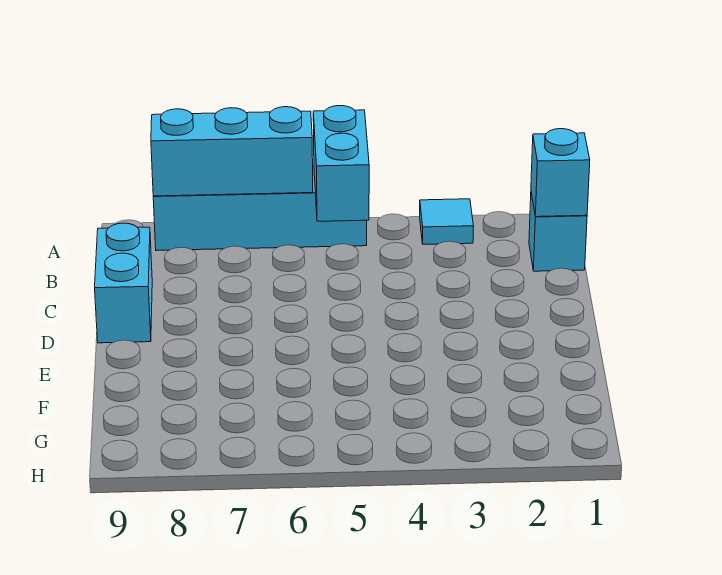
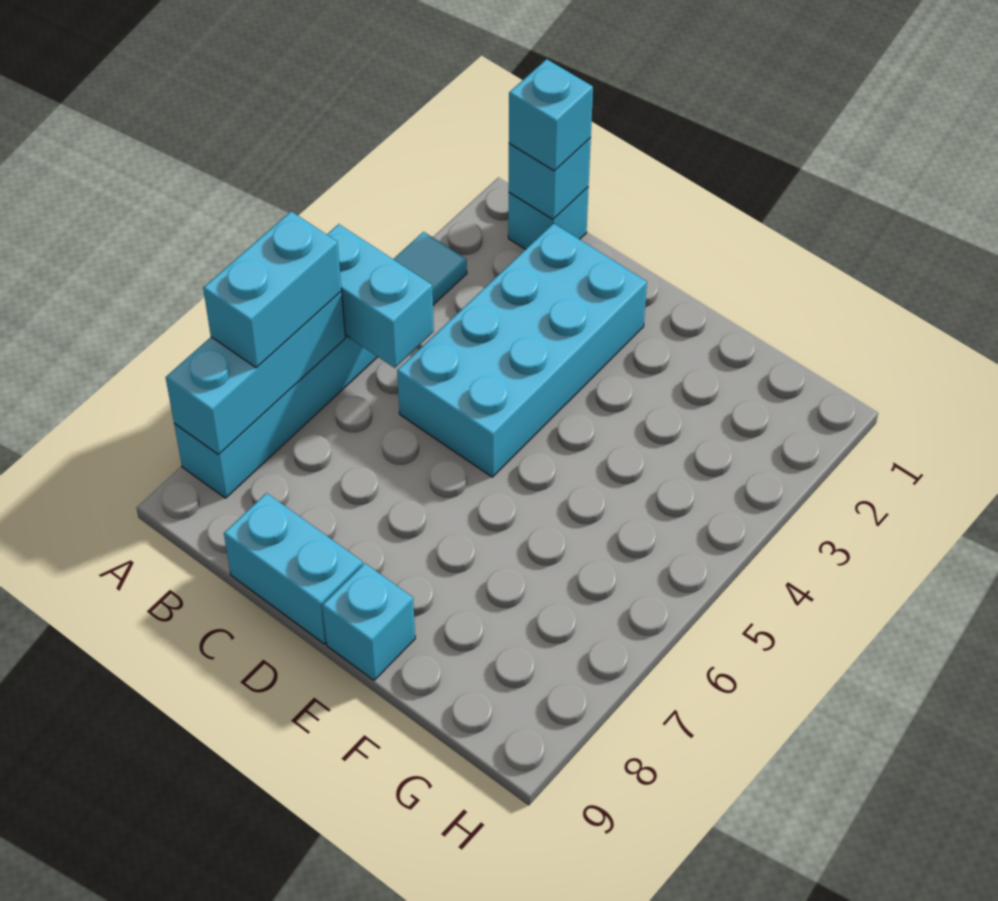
none -> cyan 1x2 brick [203,212,342,368]
none -> cyan 1x1 brick [509,59,593,171]
none -> cyan 2x4 brick [397,224,647,477]
none -> cyan 1x1 brick [322,563,415,680]

